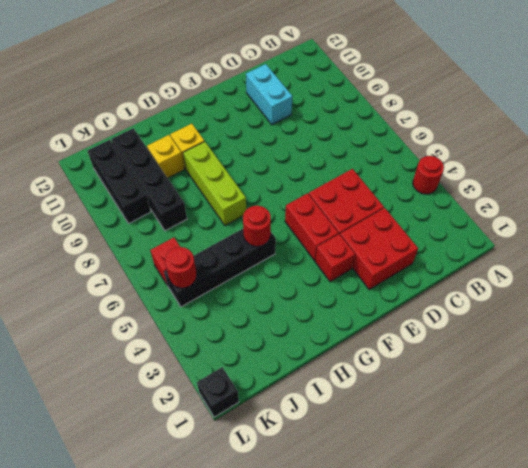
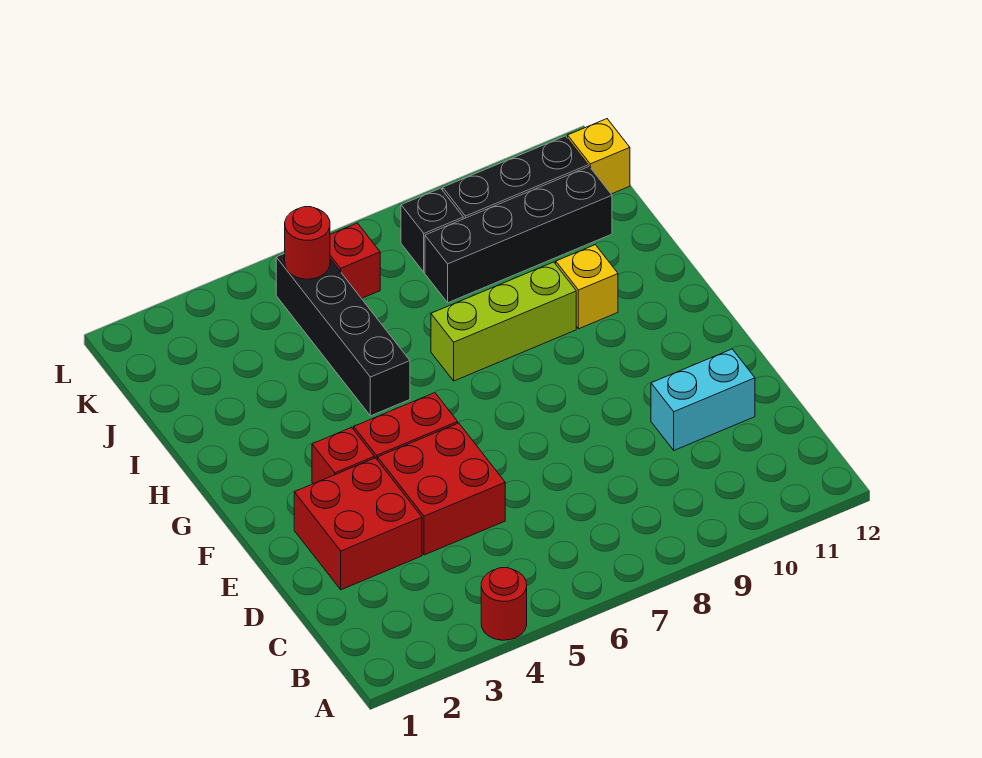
red 1x1 round brick [243,206,271,246] -> none
yellow 1x1 brick [147,135,184,178] -> yellow 1x1 brick moved to [568,119,630,194]
black 1x1 brick [197,367,239,417] -> black 1x1 brick moved to [401,188,463,272]

